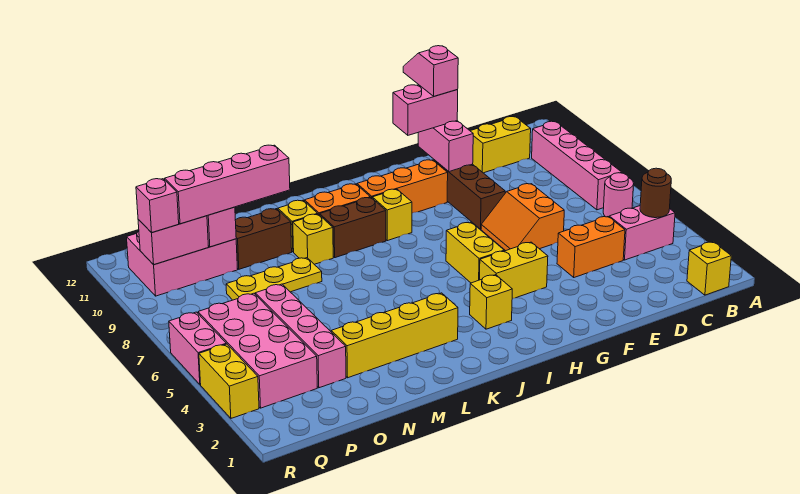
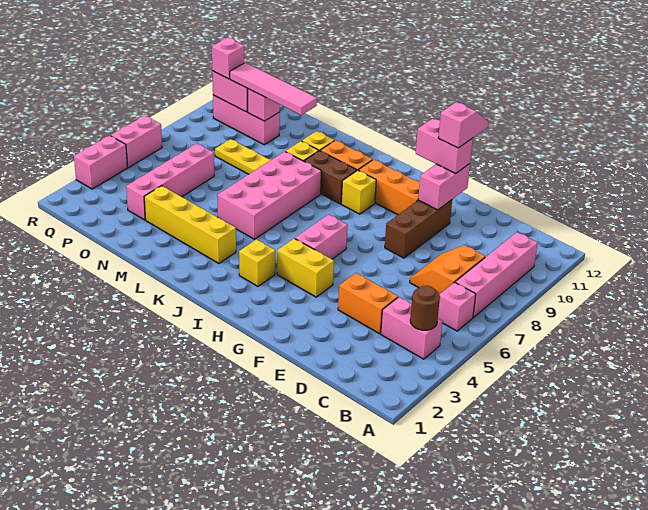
yellow 1x1 brick [687,242,731,295] -> none
pink 1x1 round brick [603,173,634,217] -> pink 1x1 brick [438,282,476,331]
yellow 1x2 brick [471,117,531,173] -> none
orange 2x2 slope [481,184,564,251] -> orange 2x2 slope moved to [410,245,485,294]
yellow 1x2 brick [446,222,504,283] -> pink 1x2 brick [295,215,348,259]
brown 1x2 brick [235,209,292,269] -> none
pink 1x4 brick [165,145,290,224] -> pink 1x4 tile [230,63,317,115]
pink 2x3 brick [127,231,238,296] -> pink 1x3 brick [213,95,280,145]
pink 2x4 brick [198,293,317,408] -> pink 2x4 brick moved to [217,152,321,239]
yellow 1x2 brick [199,344,259,418] -> pink 1x2 brick [74,136,127,189]

